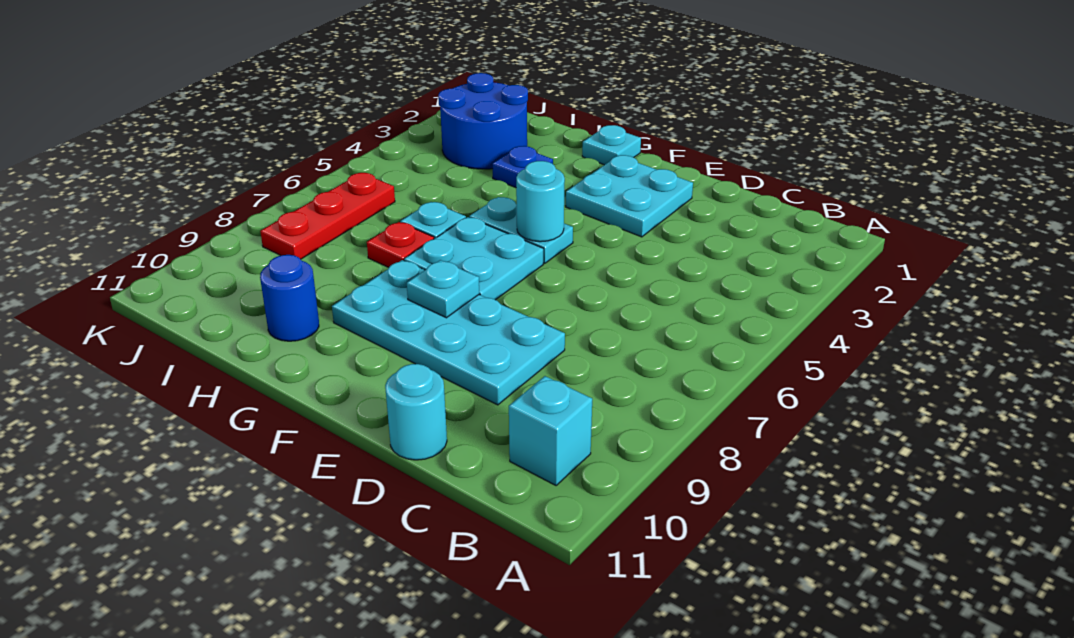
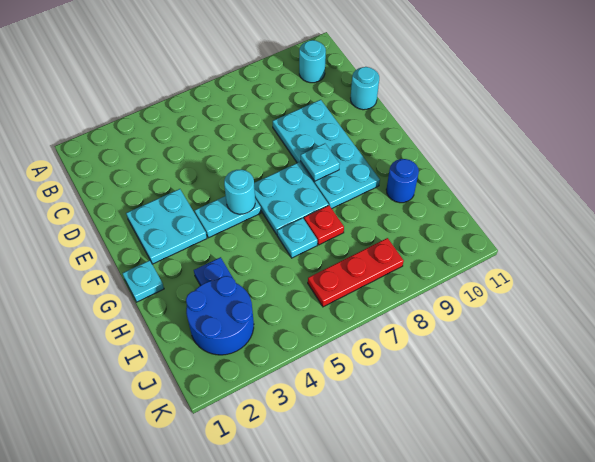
cyan 1x1 brick [509,376,592,485] -> cyan 1x1 round brick [299,40,326,83]
cyan 1x2 plate [469,197,573,263] -> cyan 1x2 plate turned to [195,196,261,238]

